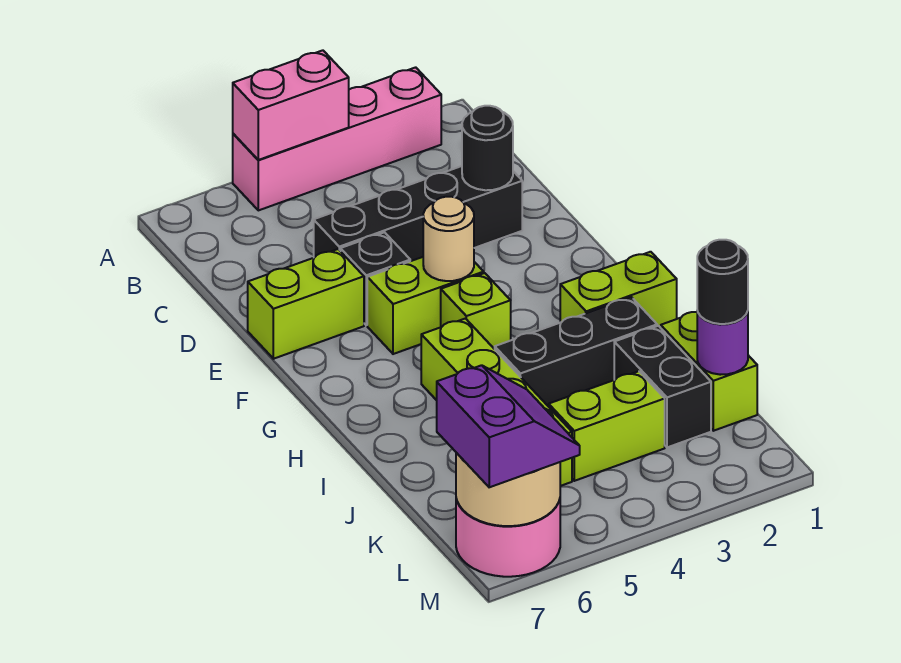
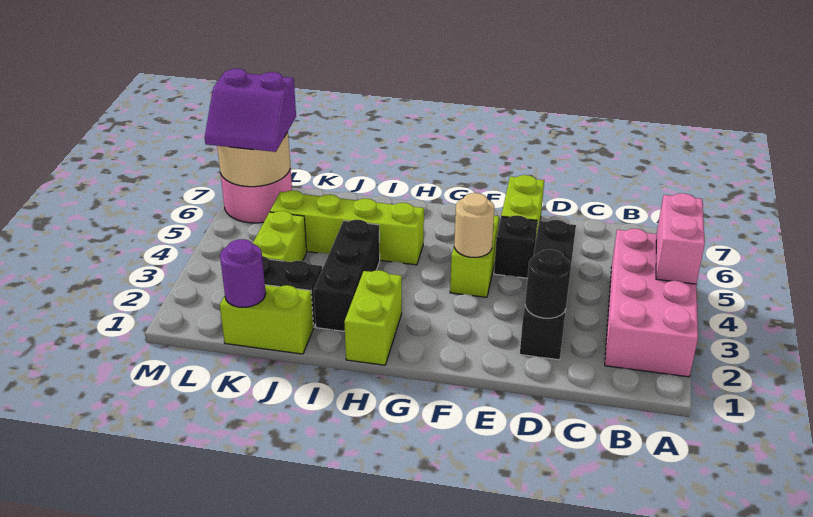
pink 1x4 brick [233,67,441,210] -> pink 2x4 brick [605,229,698,377]
lime 1x1 brick [441,273,511,349] -> none
black 1x1 round brick [697,240,748,324] -> none

